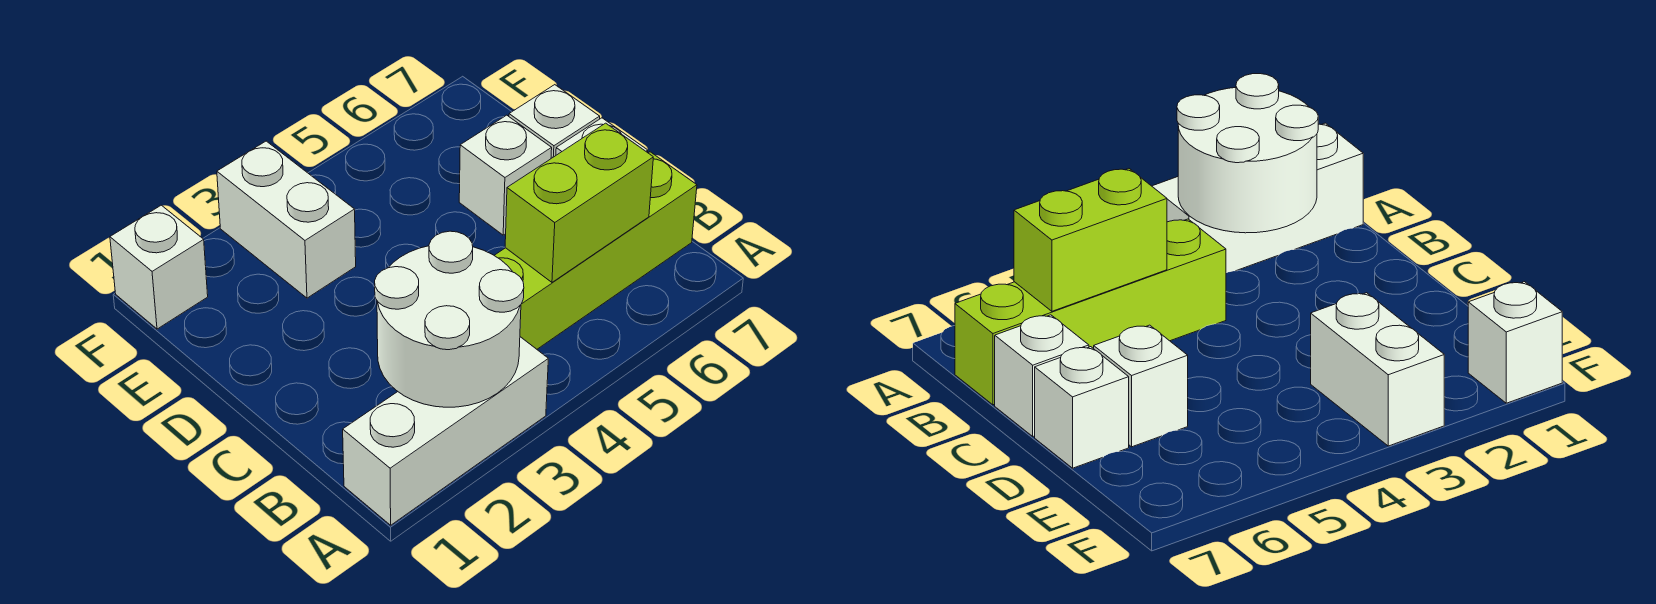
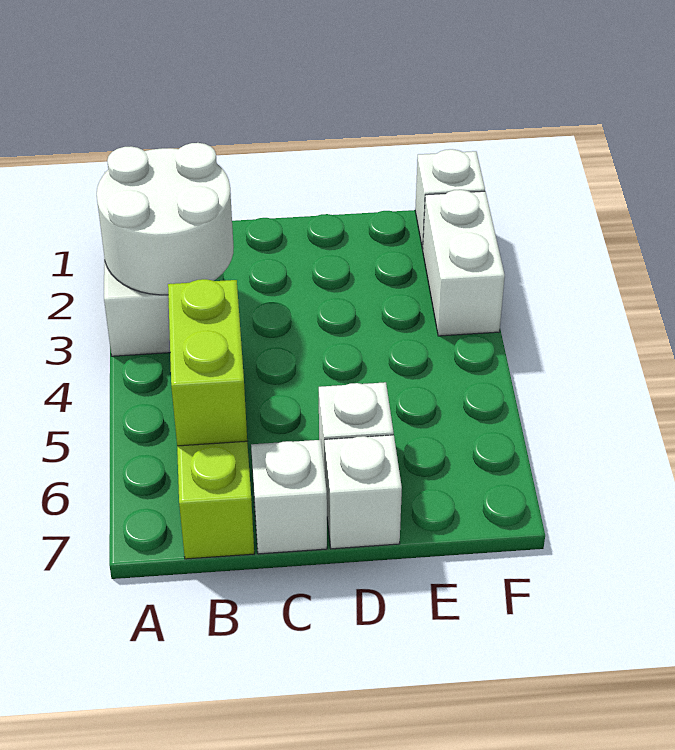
white 1x2 brick [217,141,356,298] -> white 1x2 brick turned to [423,190,505,336]

